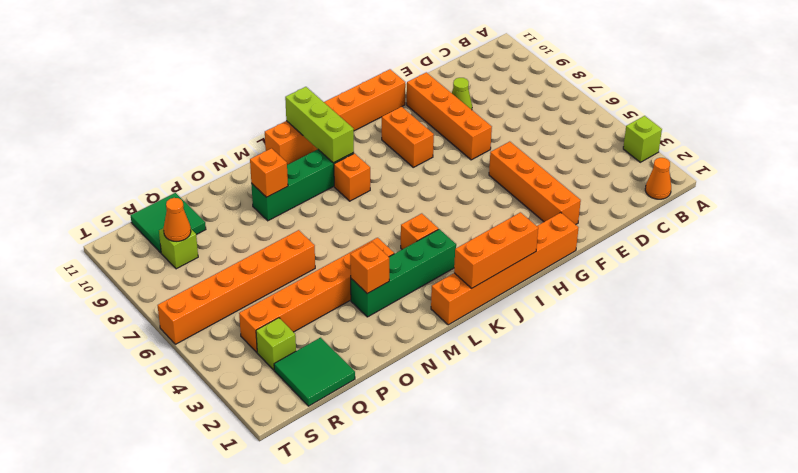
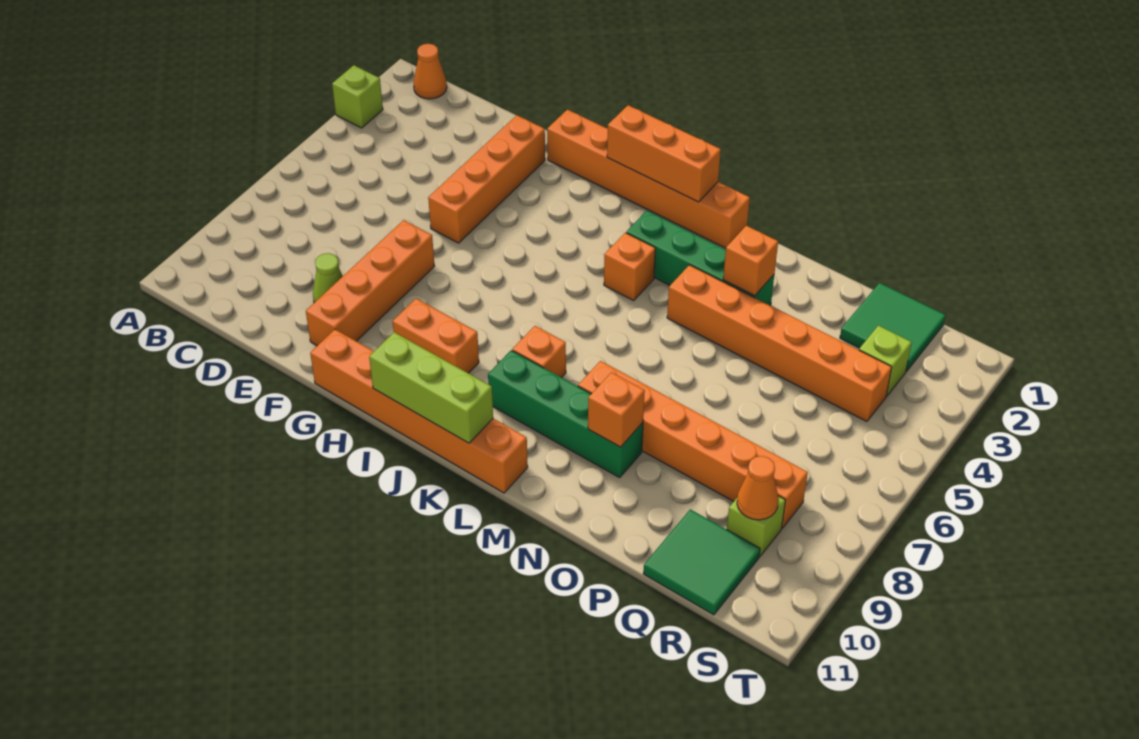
orange 1x2 brick [382,107,434,167] -> orange 1x2 brick turned to [393,298,479,373]
lime 1x3 brick [285,87,354,163] -> lime 1x3 brick turned to [369,332,493,443]
orange 1x6 brick [158,230,315,344] -> orange 1x6 brick moved to [578,361,808,528]

